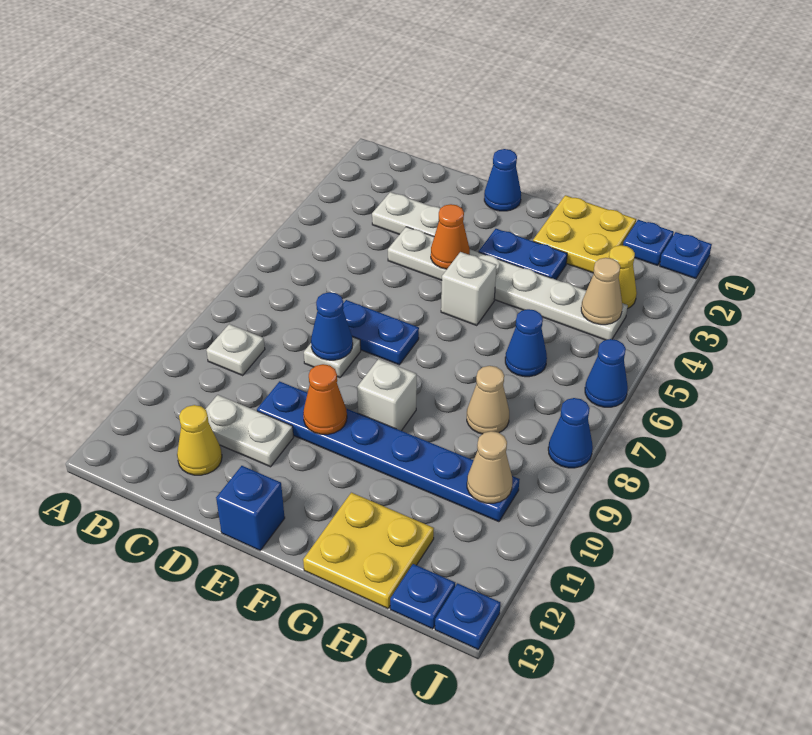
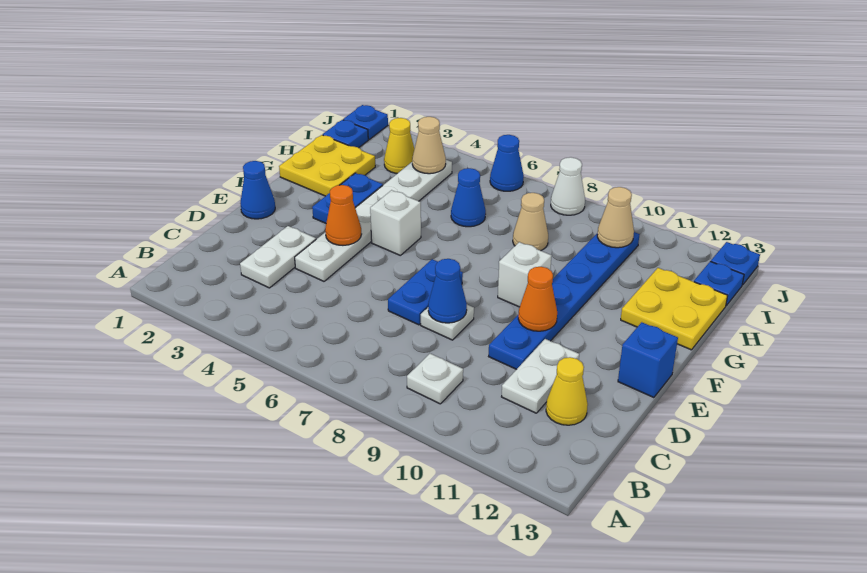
blue 1x1 cone [548,398,593,468] -> white 1x1 cone [551,157,585,215]

